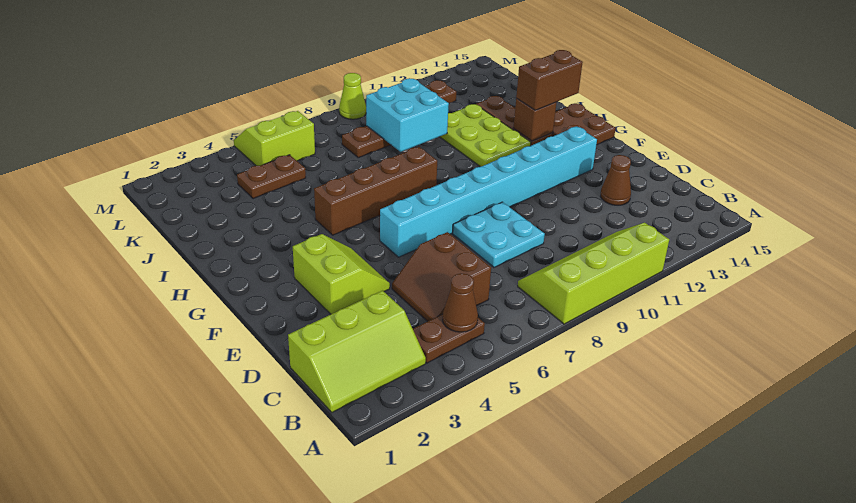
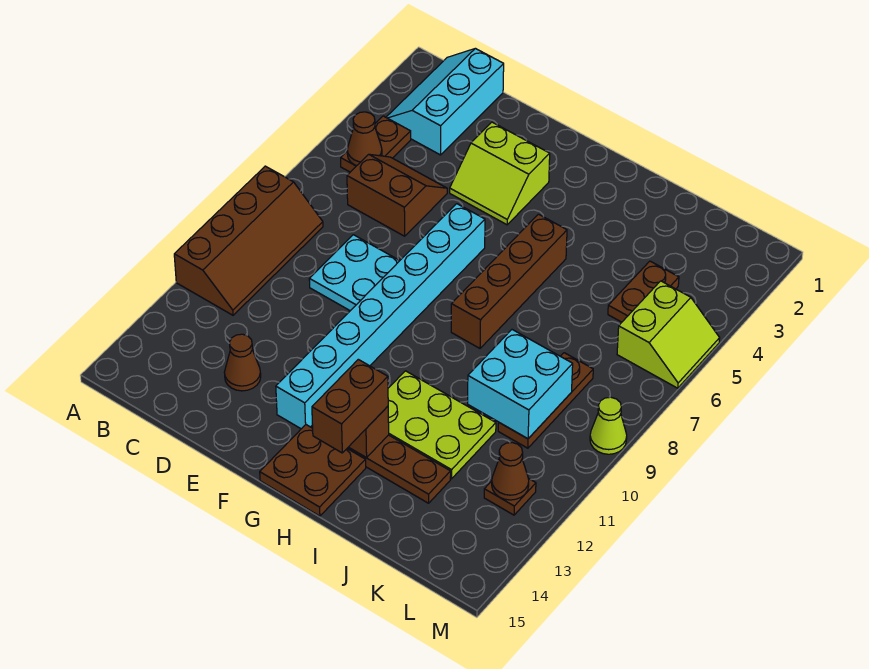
lime 2x4 slope [518,223,669,324] -> brown 2x4 slope [174,166,323,315]
lime 2x3 slope [288,291,426,412] -> cyan 2x3 slope [386,48,504,155]
none -> brown 1x1 cone [492,443,529,500]

